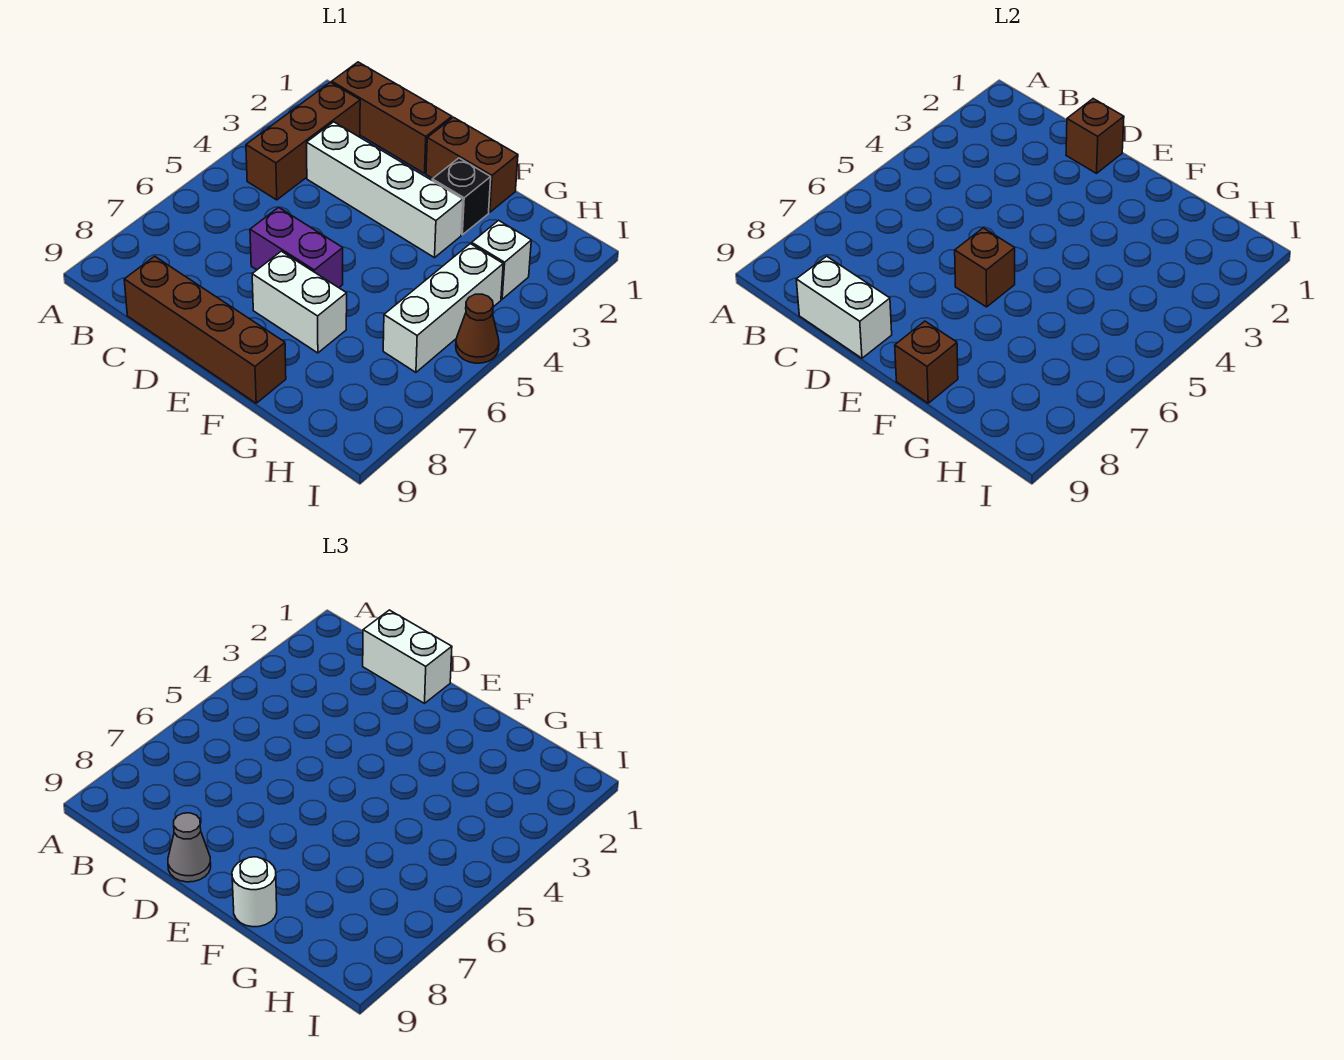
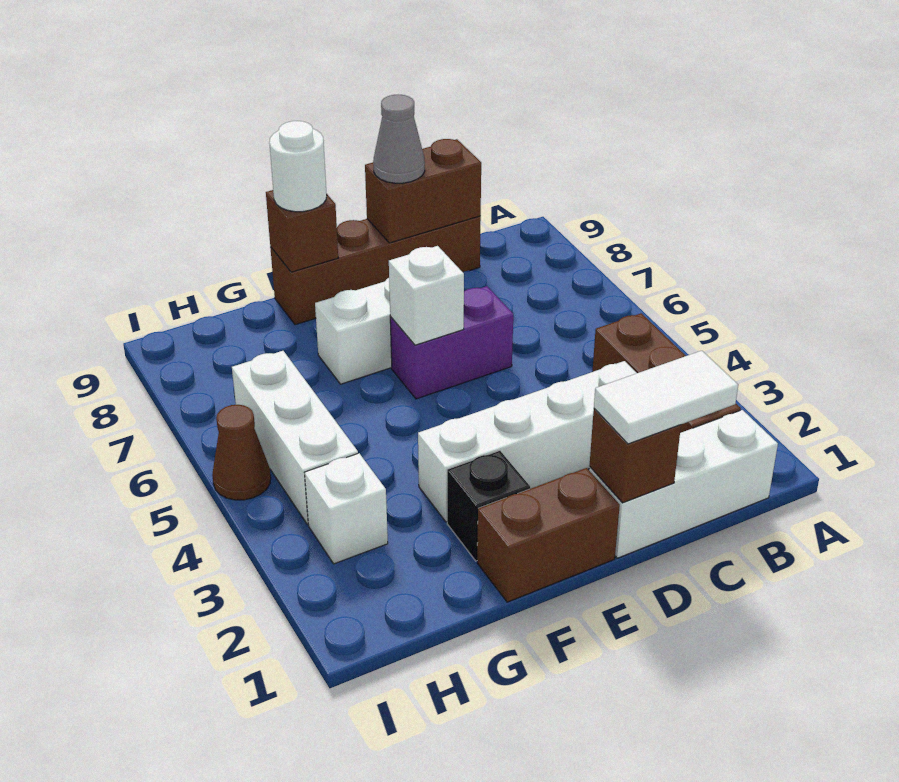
brown 1x3 brick [332,62,452,173] -> white 1x3 brick [589,410,778,558]
white 1x2 brick [363,610,452,703] -> white 1x2 tile [594,351,738,444]
white 1x2 brick [796,256,892,358] -> brown 1x2 brick [365,139,481,243]
brown 1x1 brick [955,228,1015,307] -> white 1x1 brick [389,246,464,345]

